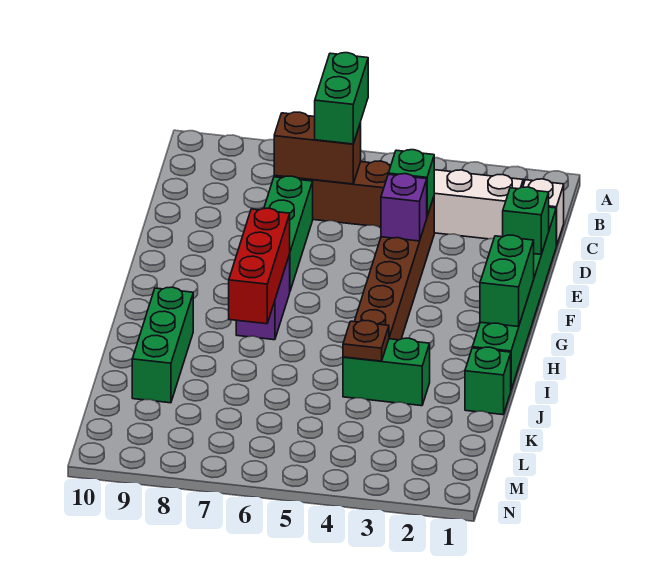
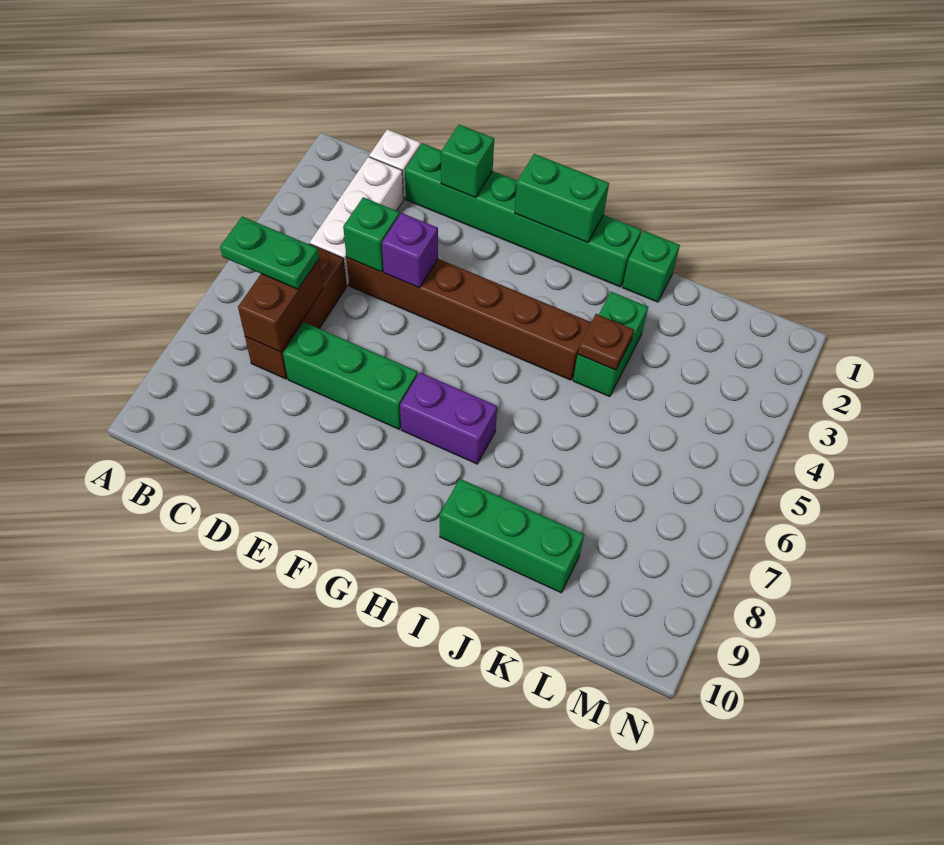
green 1x2 brick [315,53,368,144] -> green 1x2 plate [220,217,319,289]
red 1x3 brick [229,208,290,324] -> none

